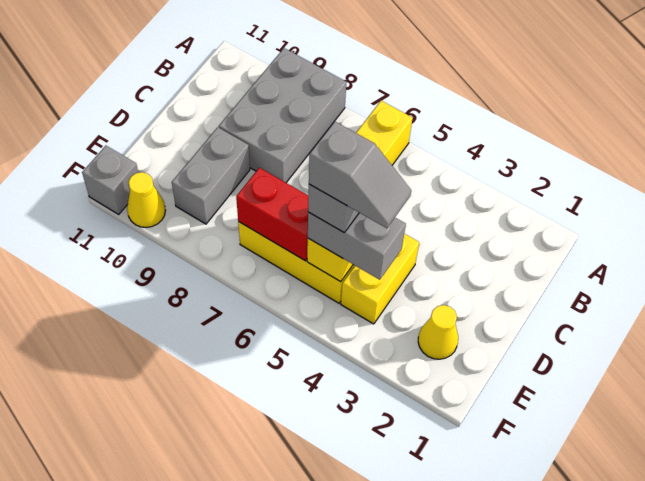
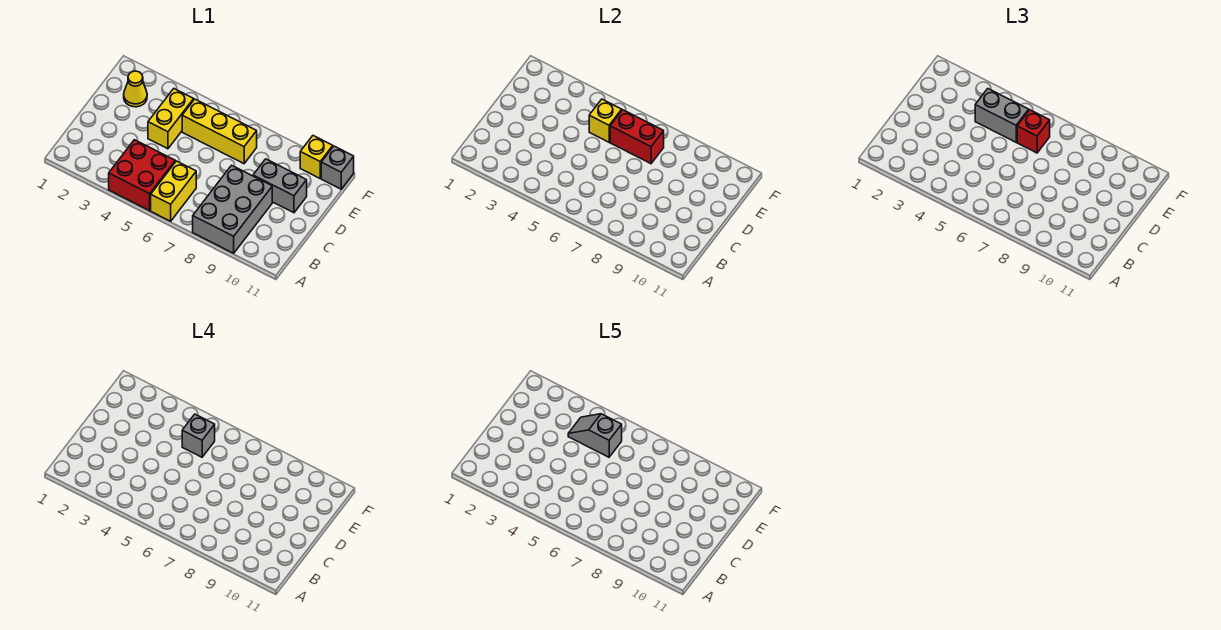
none -> red 2x2 brick [109,140,175,211]
grey 1x2 brick [172,127,250,224] -> grey 1x2 brick turned to [253,159,307,213]
none -> red 1x1 brick [1017,110,1050,153]
yellow 1x1 cone [127,172,165,228] -> yellow 1x1 brick [300,136,333,178]

